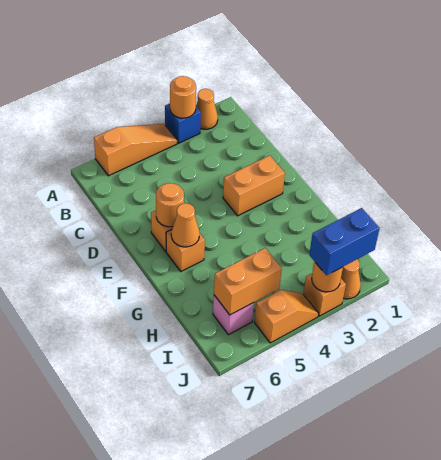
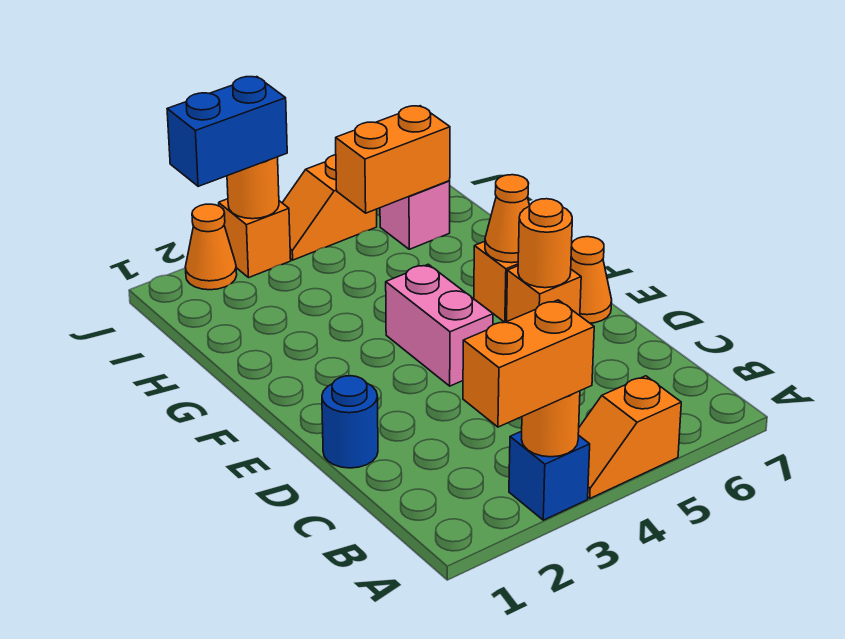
orange 1x1 cone [196,89,218,129] -> orange 1x1 cone moved to [571,237,612,323]
orange 1x3 slope [94,124,177,176] -> orange 1x2 slope [578,376,681,498]
none -> blue 1x1 round brick [322,376,378,468]
orange 1x2 brick [223,155,285,216] -> orange 1x2 brick moved to [463,300,594,427]
none -> pink 1x2 brick [386,264,493,386]

